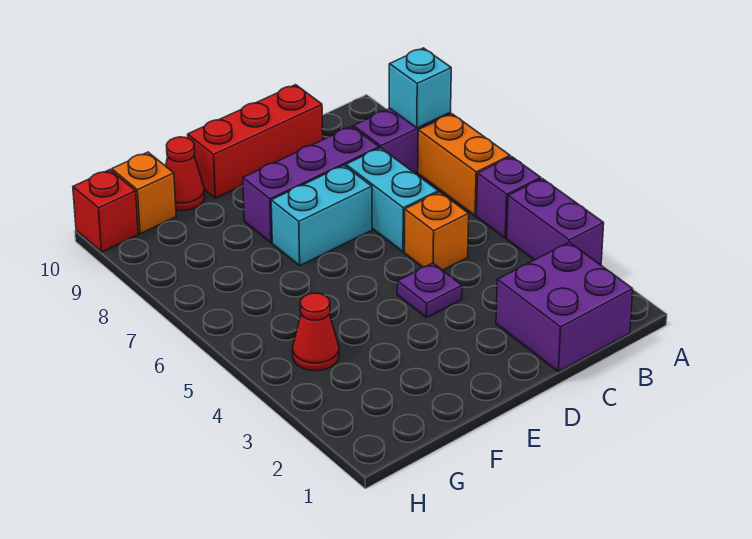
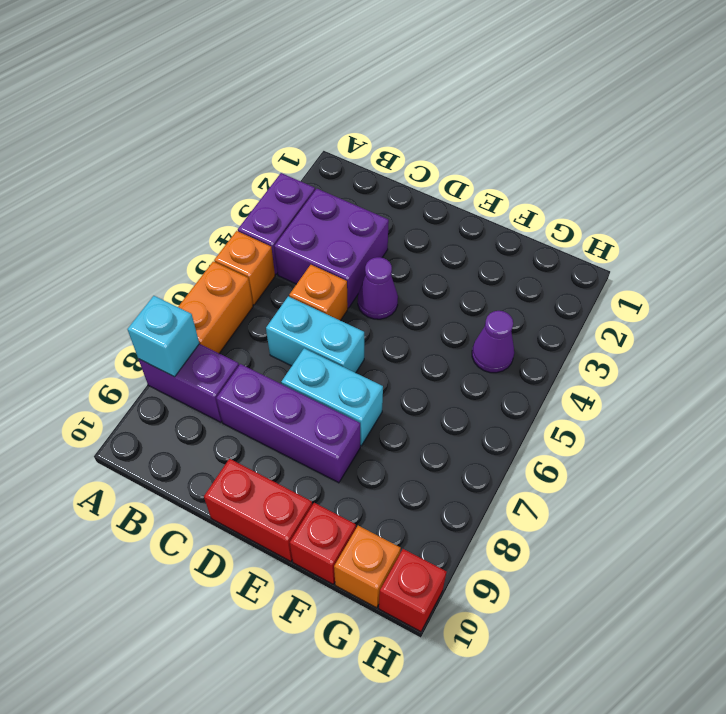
purple 1x1 brick [477,157,541,238] -> orange 1x1 brick [214,231,275,305]
purple 2x2 brick [496,242,633,372] -> purple 2x2 brick moved to [274,189,389,308]
cyan 1x2 brick [346,148,438,252] -> cyan 1x2 brick turned to [266,296,364,373]
red 1x3 brick [188,85,323,198] -> red 1x2 brick [204,459,312,561]
purple 1x1 plate [397,263,462,318] -> purple 1x1 cone [358,257,398,319]
red 1x1 cone [166,137,205,211] -> red 1x1 brick [290,503,356,584]
red 1x1 cone [292,293,339,371] -> purple 1x1 cone [472,311,514,373]

